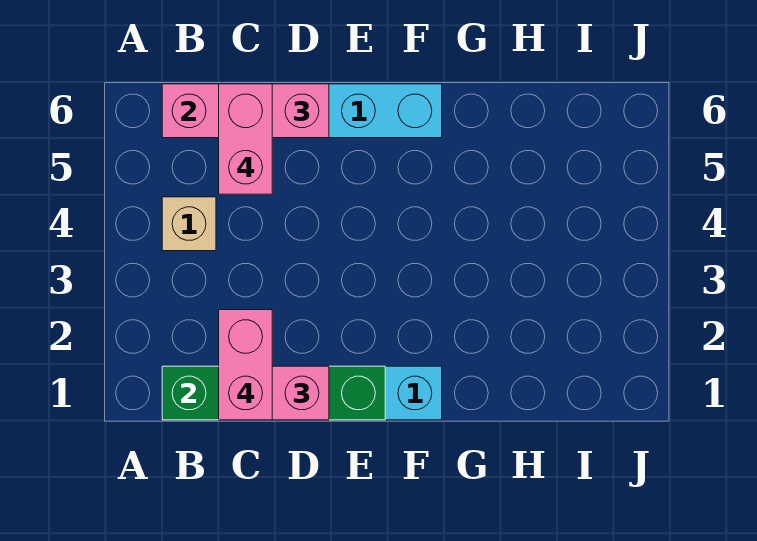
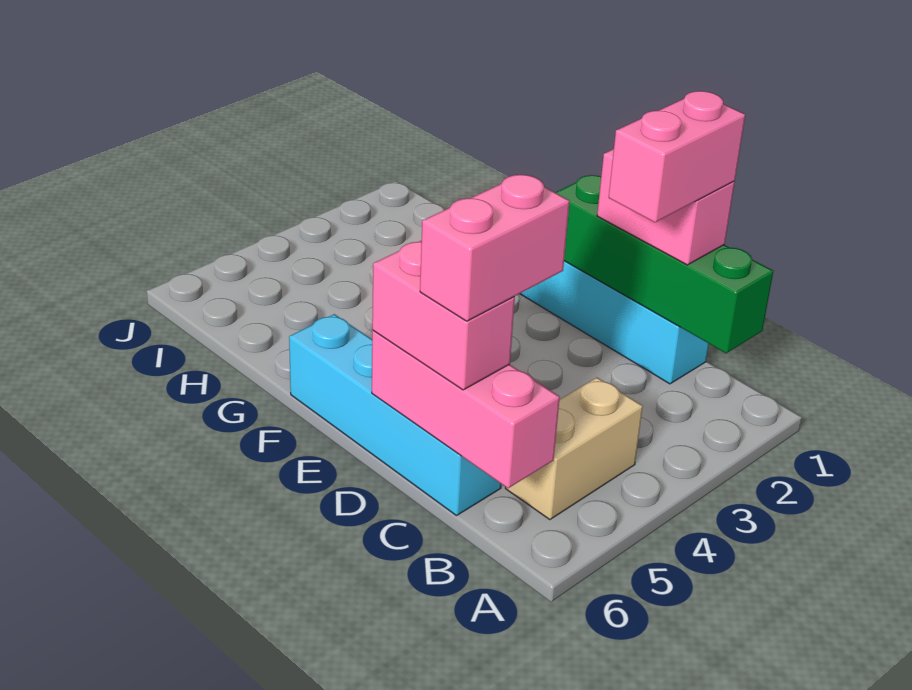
tan 1x1 brick [162,197,216,251] -> tan 1x2 brick [505,378,643,520]

